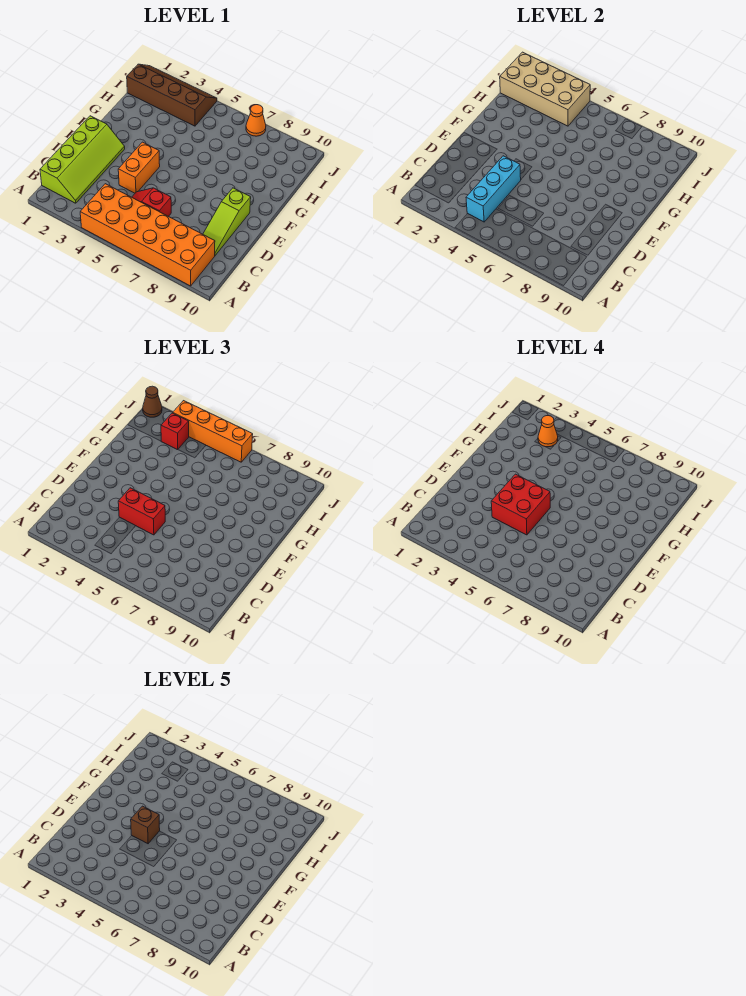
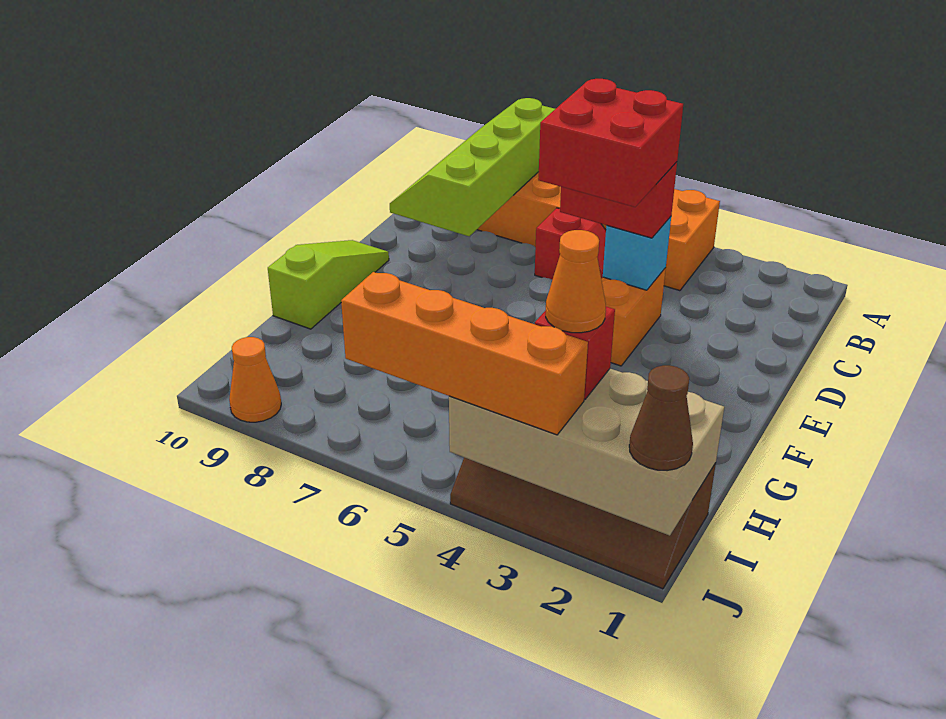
lime 2x4 slope [40,116,125,203] -> lime 2x4 slope moved to [390,98,555,236]
cyan 1x3 brick [466,156,521,222] -> cyan 1x1 brick [603,217,671,290]
lime 1x3 slope [203,188,251,255] -> lime 1x3 slope moved to [268,240,389,329]
brown 1x1 brick [131,806,160,844] -> none
orange 1x1 cone [246,105,266,136] -> orange 1x1 cone moved to [229,337,281,422]

